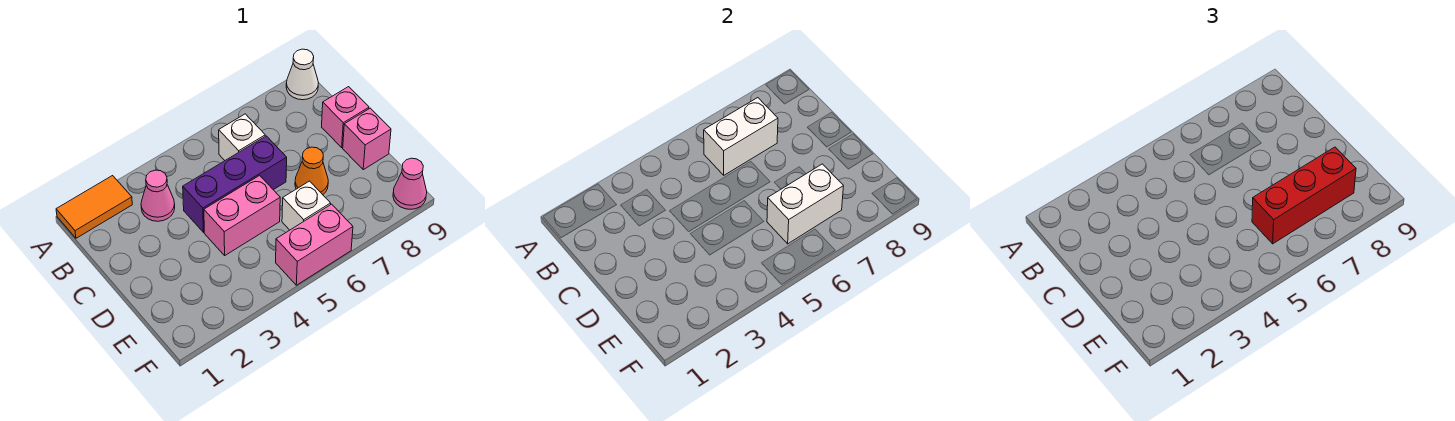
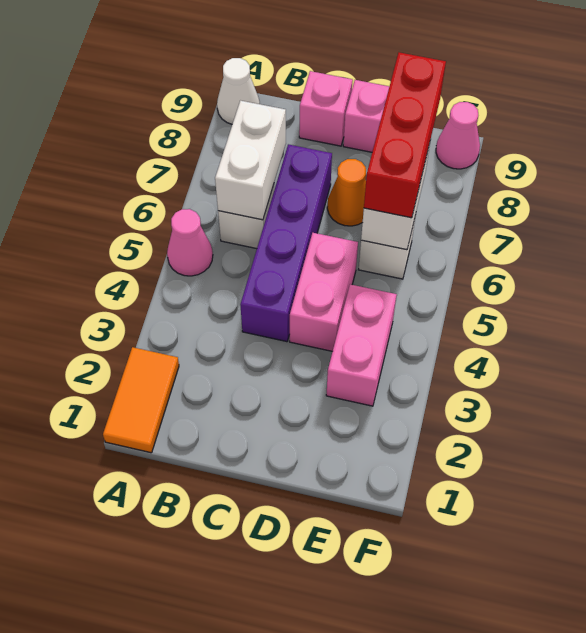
pink 1x1 cone [141,170,175,221] -> pink 1x1 cone moved to [167,209,213,276]
purple 1x3 brick [183,136,287,232] -> purple 1x4 brick [240,144,332,342]
pink 1x2 brick [276,204,353,285] -> pink 1x2 brick moved to [326,284,397,406]

